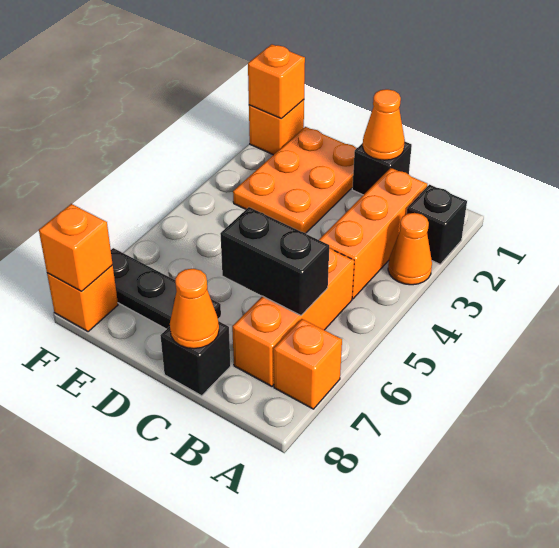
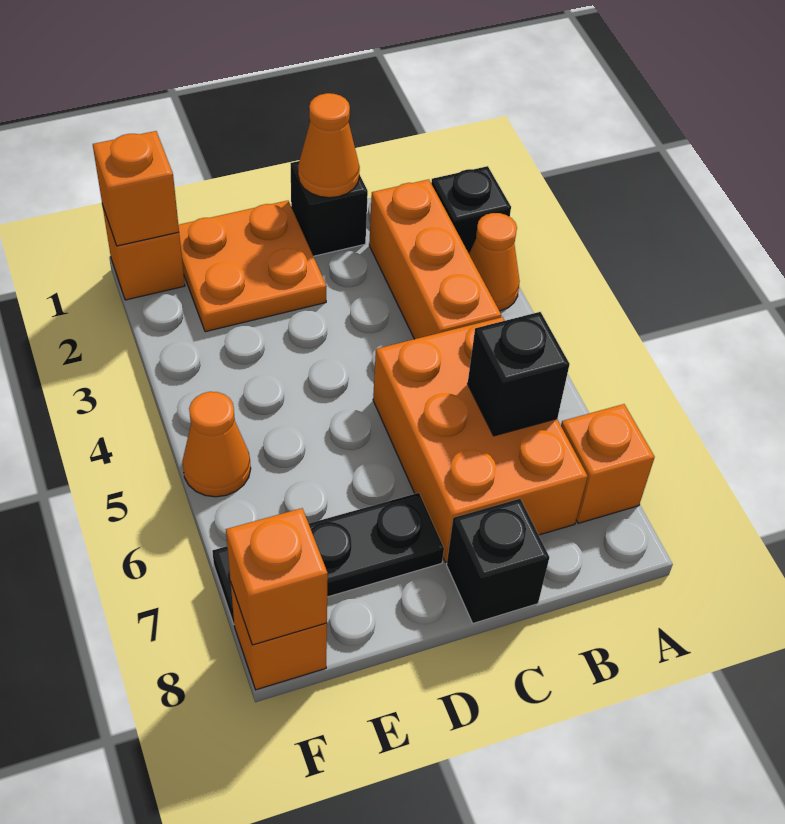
orange 1x3 brick [232,248,354,386] -> orange 2x3 brick [373,317,588,562]
black 1x2 brick [220,207,329,315] -> black 1x1 brick [468,312,570,436]
orange 1x1 cone [170,269,219,349] -> orange 1x1 cone moved to [182,392,251,497]
orange 2x3 plate [233,127,357,233] -> orange 2x2 plate [178,201,327,332]

